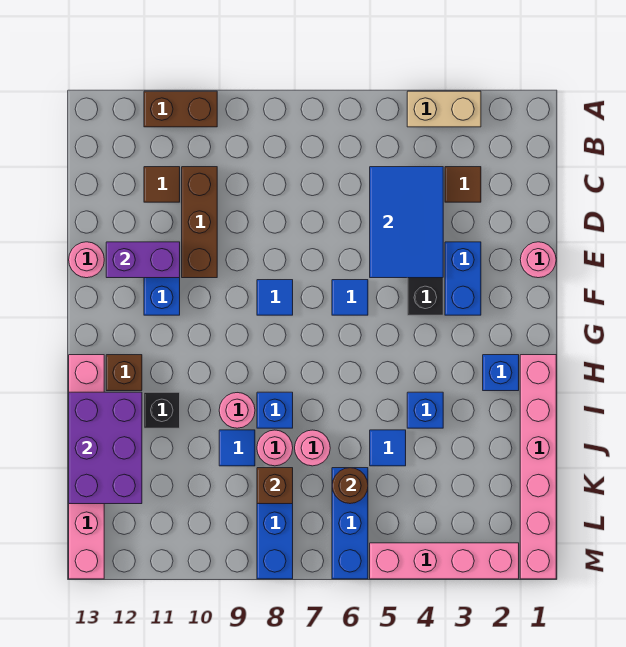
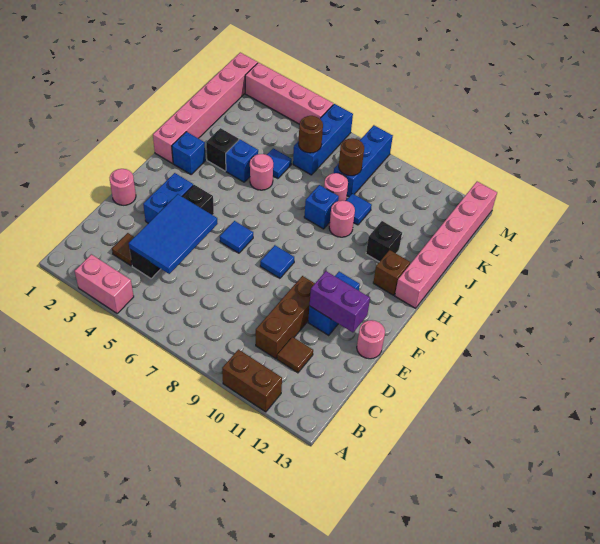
tan 1x2 brick [407,91,481,127] -> pink 1x2 brick [75,254,134,313]
none -> black 1x1 brick [206,128,239,171]
purple 2x3 brick [69,392,142,504] -> none
pink 1x1 round brick [295,430,330,466] -> pink 1x1 round brick moved to [250,154,273,190]
brown 1x1 brick [257,468,293,504] -> brown 1x1 round brick [339,138,364,176]

